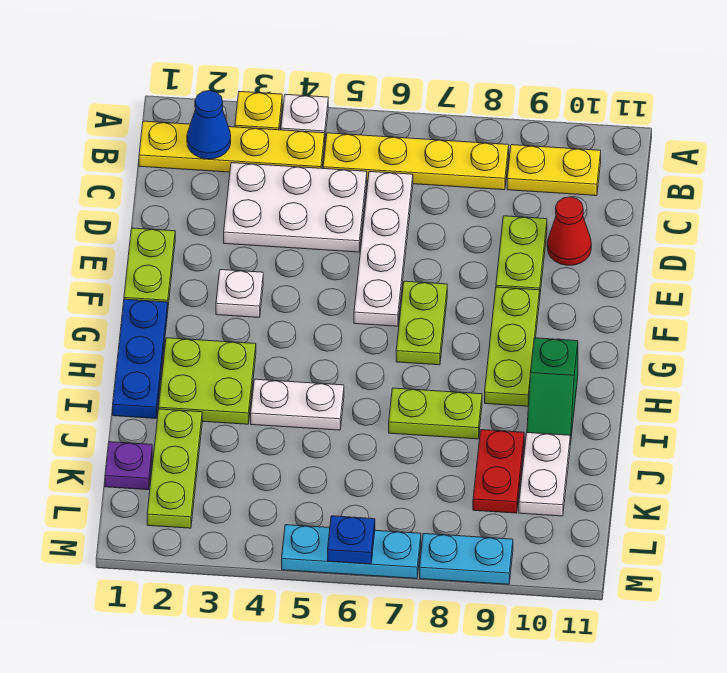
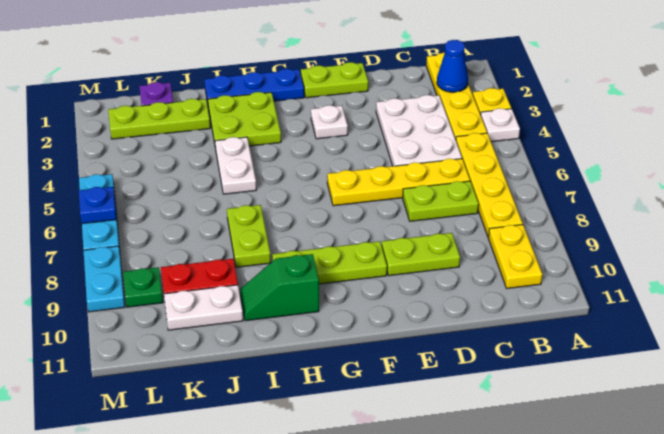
white 1x4 plate [354,172,413,326] -> yellow 1x4 plate [327,159,470,206]
red 1x1 cone [547,197,591,265] -> none
lime 1x2 plate [396,281,447,365] -> lime 1x2 plate moved to [403,181,479,221]
none -> green 1x1 plate [123,267,163,307]

